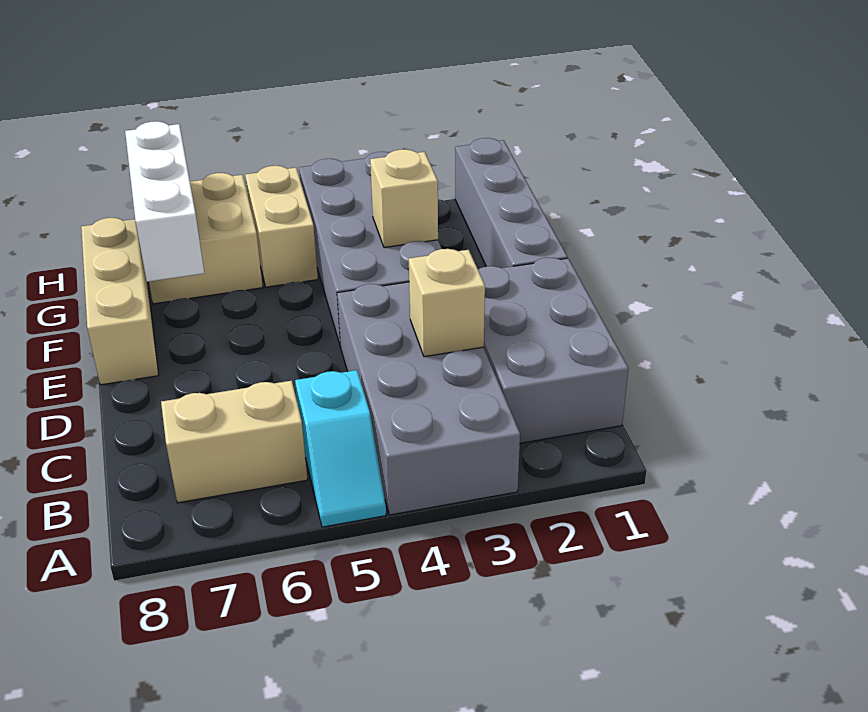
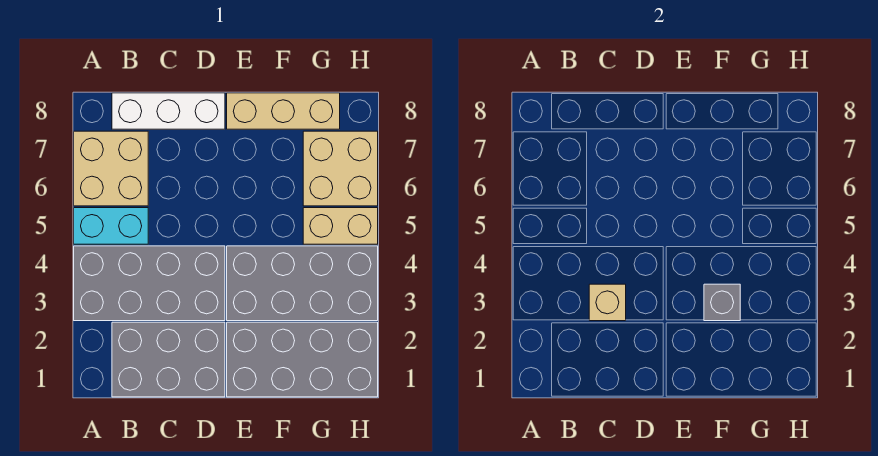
cyan 1x2 slope [295,370,386,527] -> cyan 1x2 brick [74,208,148,244]
tan 1x2 brick [161,381,308,503] -> tan 2x2 brick [74,131,148,206]
grey 1x4 brick [455,138,567,268] -> grey 2x4 brick [227,322,378,397]
tan 1x1 brick [370,149,438,248] -> grey 1x1 brick [704,284,740,321]
white 1x3 brick [125,121,204,282] -> white 1x3 brick moved to [112,93,225,129]

